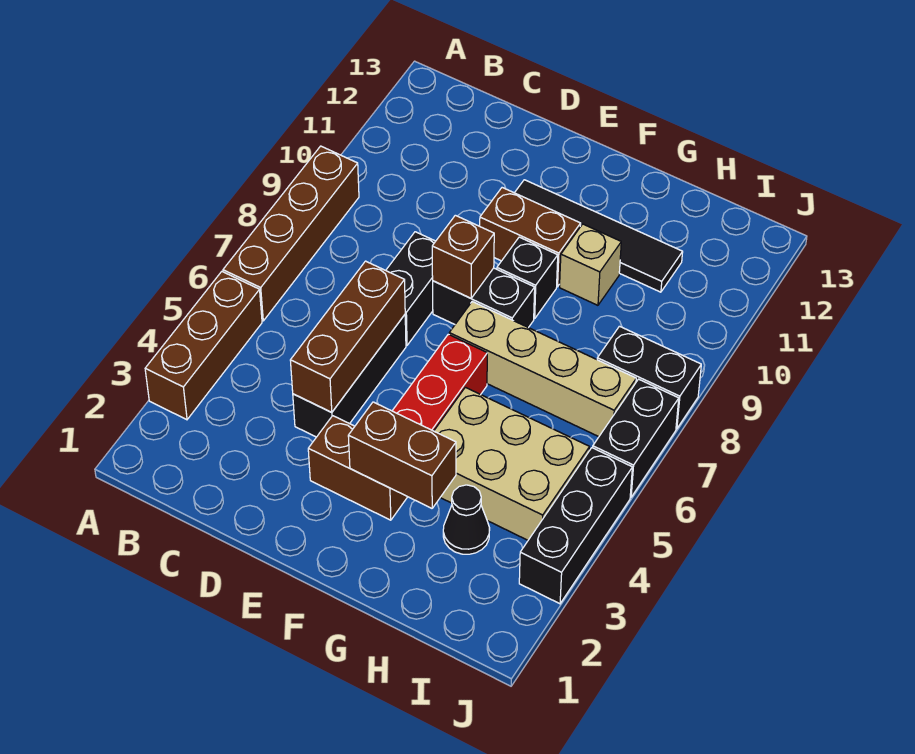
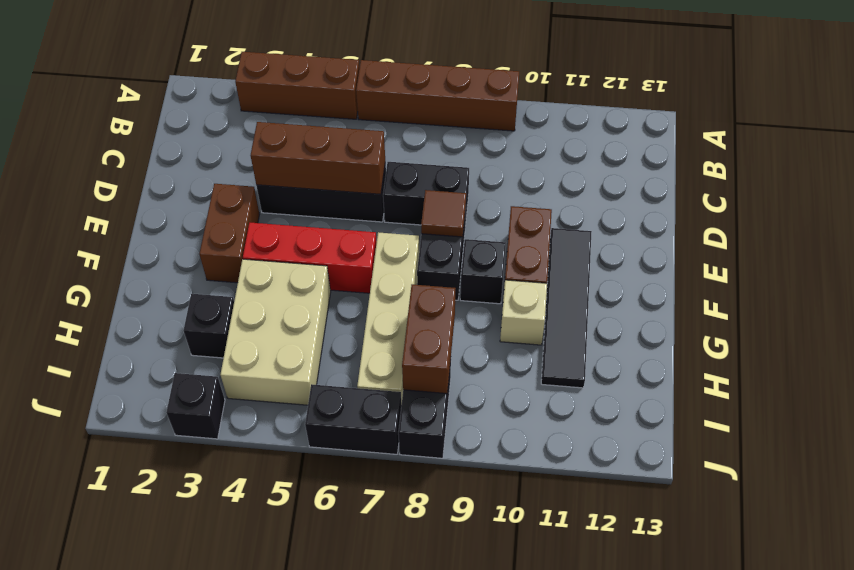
brown 1x1 brick [432,215,494,298] -> brown 1x1 tile [421,190,466,237]
brown 1x2 brick [348,402,456,508] -> brown 1x2 brick moved to [402,284,456,393]
black 1x1 cone [443,485,490,554] -> black 1x1 brick [184,294,234,358]
black 1x3 brick [519,448,632,604] -> black 1x1 brick [166,373,225,439]

